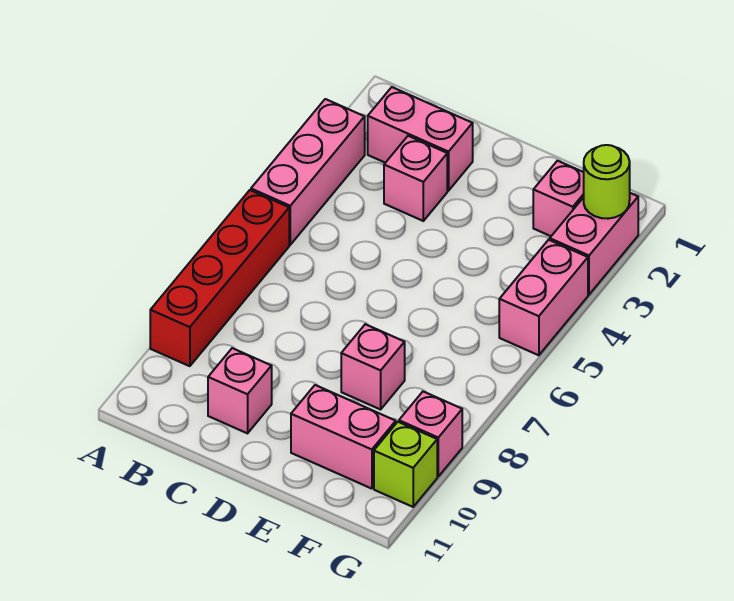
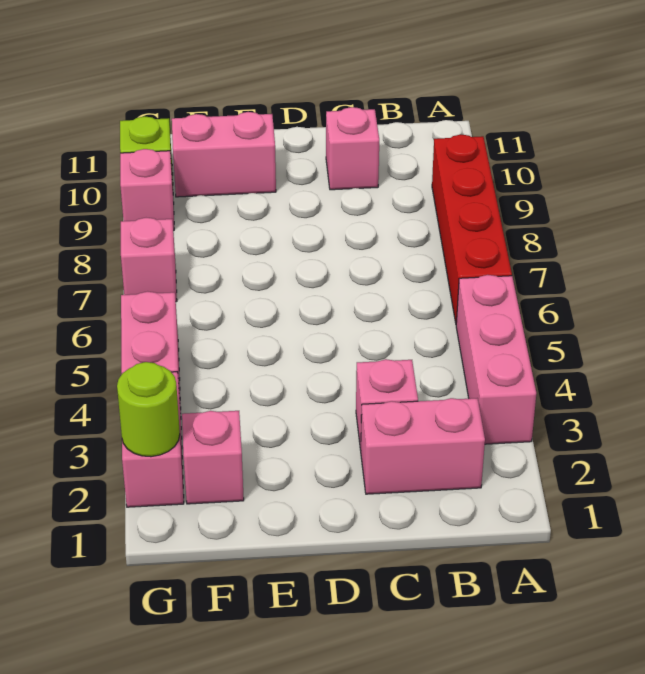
pink 1x1 brick [341,324,405,409] -> pink 1x1 brick moved to [121,218,177,302]

